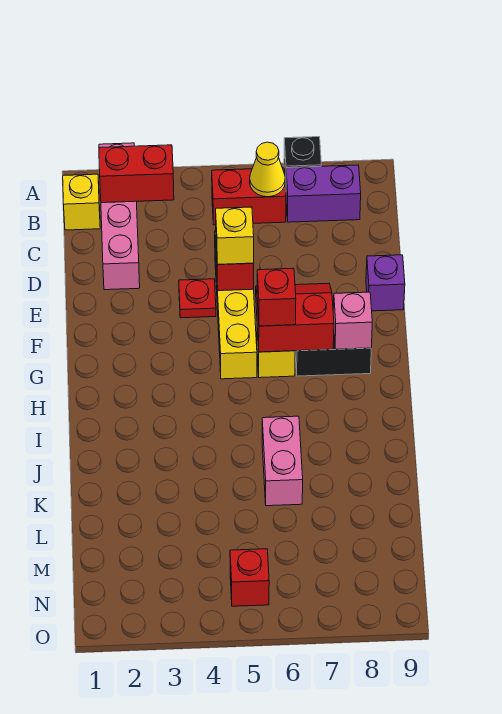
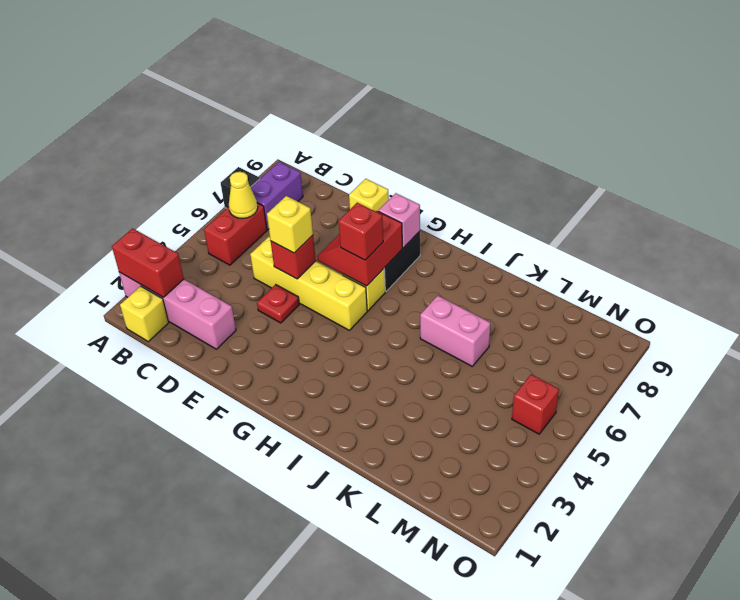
red 1x2 brick [99,145,174,203] -> red 1x2 brick turned to [112,228,184,297]
purple 1x1 brick [366,255,405,311] -> yellow 1x1 brick [349,179,389,211]

